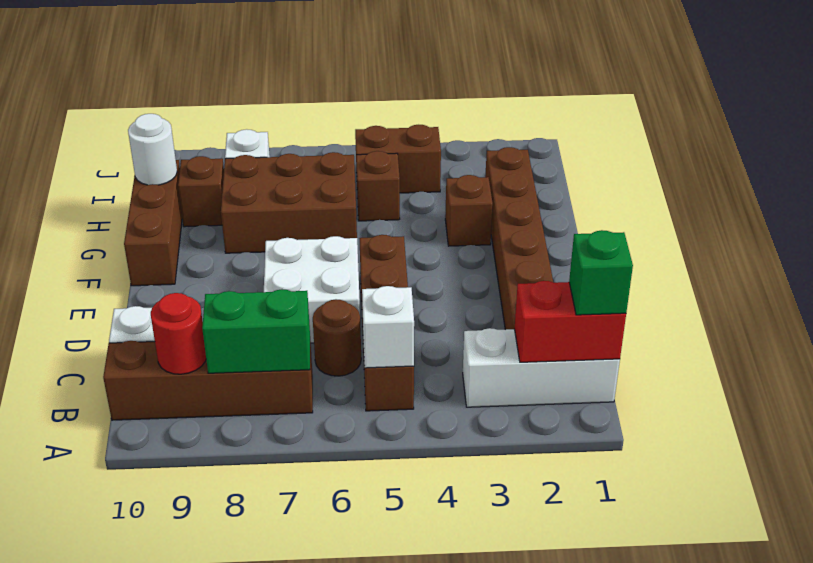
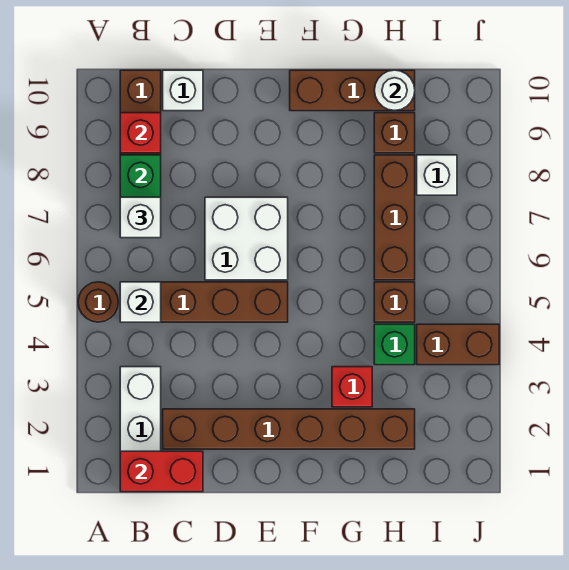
red 1x2 brick [515,281,626,362] -> red 1x2 brick turned to [120,451,203,492]
green 1x1 brick [569,230,633,315] -> green 1x1 brick moved to [374,324,415,365]
none -> white 1x1 brick [120,197,161,238]
red 1x1 round brick [151,293,206,374] -> red 1x1 brick [120,113,161,153]
brown 1x1 round brick [313,299,361,376] -> brown 1x1 round brick moved to [78,282,118,322]
brown 1x1 brick [445,175,493,246] -> red 1x1 brick [332,367,372,407]
brown 2x3 brick [221,152,357,253] -> brown 1x3 brick [374,155,415,280]
brown 1x2 brick [355,125,441,193] -> brown 1x2 brick turned to [417,324,499,365]

